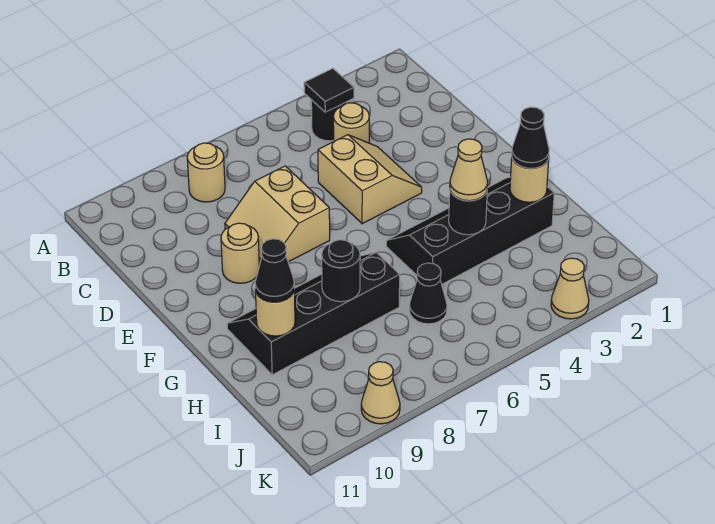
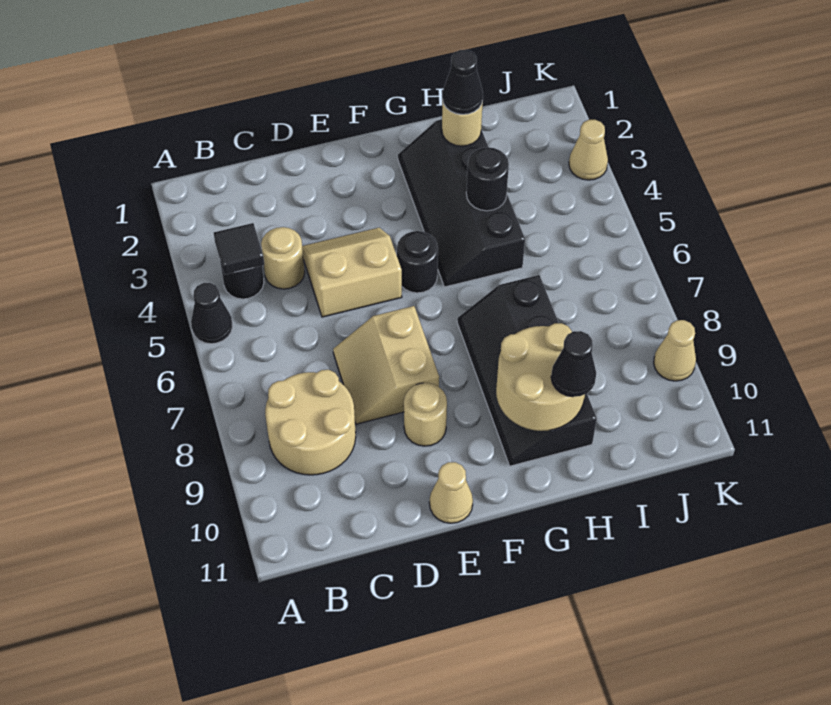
tan 1x1 round brick [187,143,225,202] -> tan 2x2 round brick [265,370,356,475]
tan 2x2 slope [225,166,330,264] -> tan 2x2 slope turned to [333,306,439,424]
tan 1x1 cone [450,139,488,201] -> tan 1x1 cone moved to [429,462,473,523]
black 1x1 round brick [322,240,360,302] -> black 1x1 round brick moved to [397,231,438,293]
tan 1x1 round brick [255,289,295,336] -> tan 2x2 round brick [496,323,585,431]
black 1x1 cone [409,263,447,324] -> black 1x1 cone moved to [191,283,233,344]

